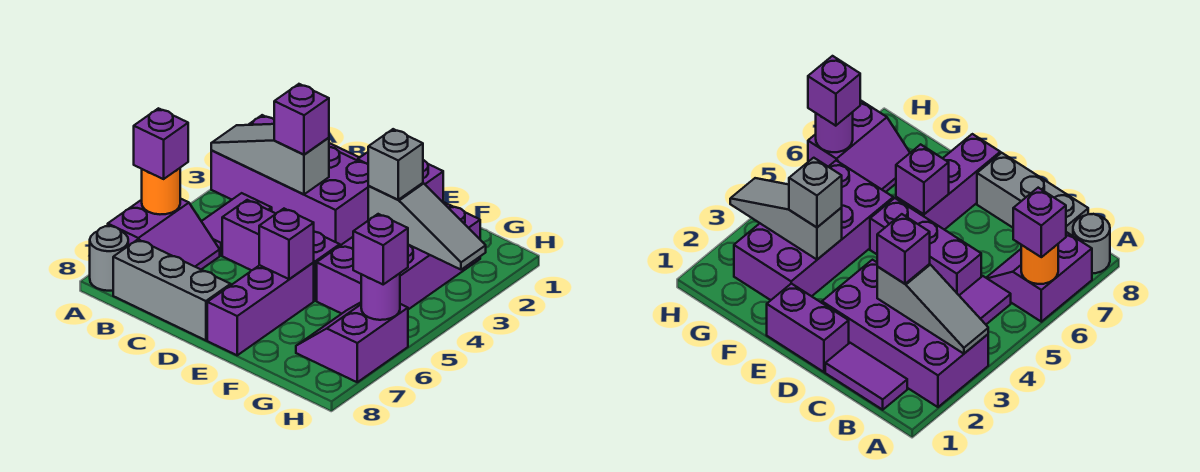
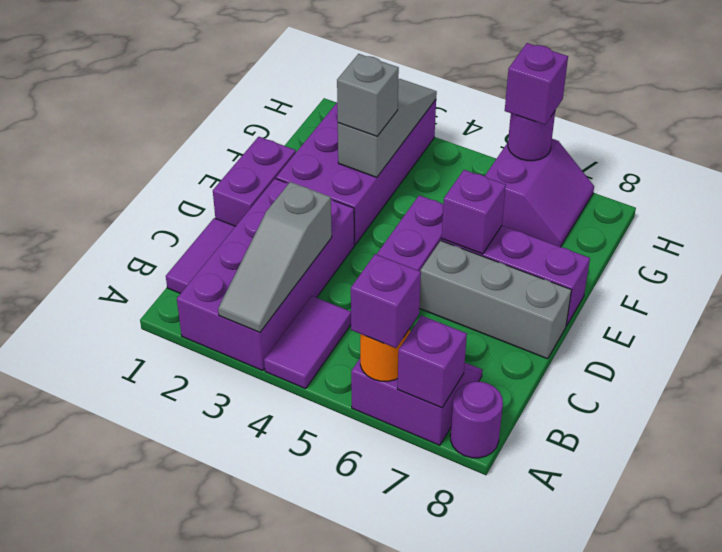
grey 1x1 round brick [90,226,128,291] -> purple 1x1 round brick [450,382,503,458]
purple 1x2 tile [201,193,272,256] -> purple 1x2 tile turned to [264,296,351,389]
grey 1x3 brick [113,240,231,340] -> grey 1x3 brick turned to [419,241,571,359]
purple 1x1 brick [274,84,329,155] -> purple 1x1 brick moved to [397,316,467,408]
purple 2x4 brick [317,201,480,314] -> purple 2x4 brick turned to [276,100,436,245]
purple 2x2 slope [296,302,408,382] -> purple 2x2 slope turned to [485,139,594,247]

